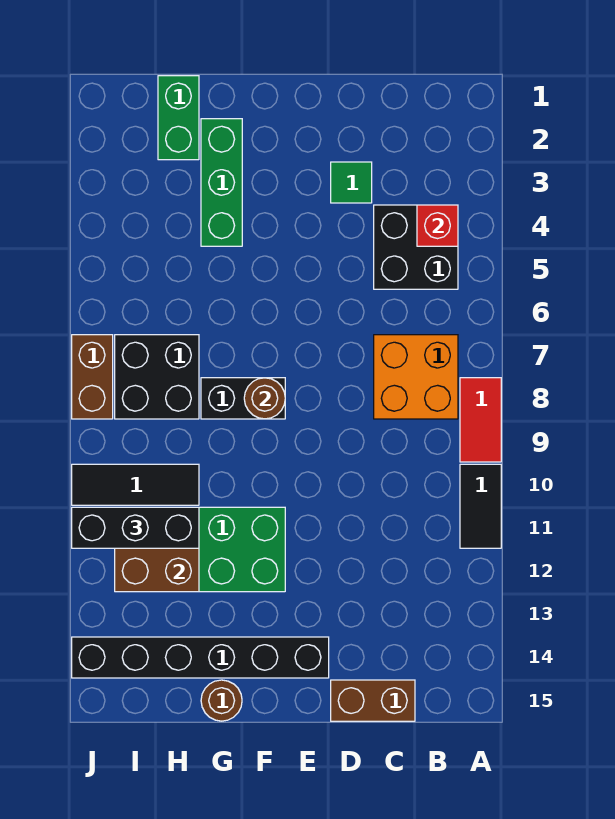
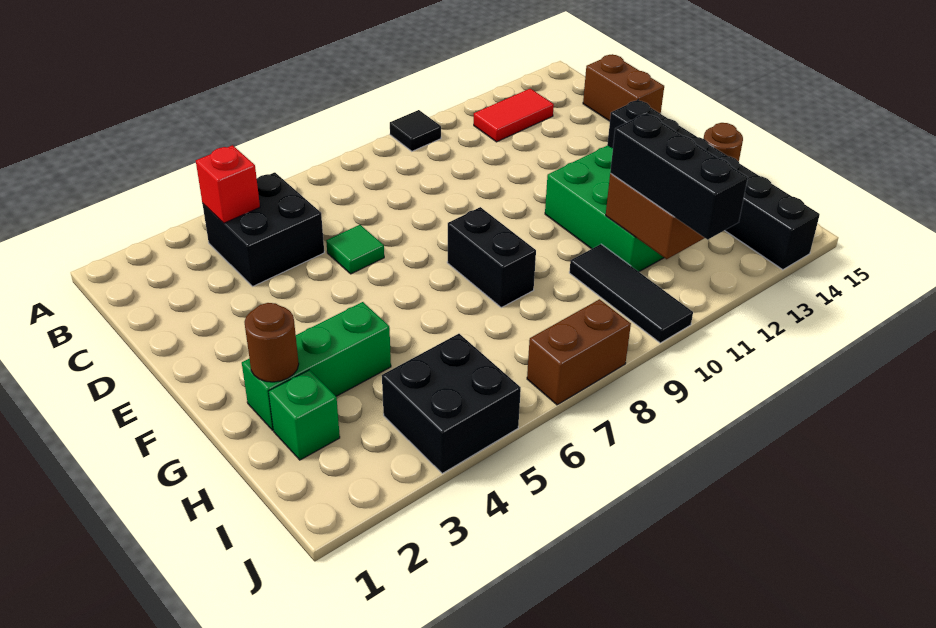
red 1x2 tile [460,378,501,462] -> red 1x2 tile moved to [474,89,554,142]
black 1x2 tile [460,464,501,548] -> black 1x1 tile [390,110,441,151]
orange 2x2 brick [374,335,458,419] -> none
green 1x1 tile [331,162,372,203] -> green 1x1 tile moved to [326,225,384,274]
brown 1x1 round brick [244,378,285,419] -> brown 1x1 round brick moved to [245,303,299,382]
green 1x2 brick [158,76,199,160] -> green 1x1 brick [269,370,340,460]
black 2x2 brick [115,335,199,419] -> black 2x2 brick moved to [382,334,521,473]

